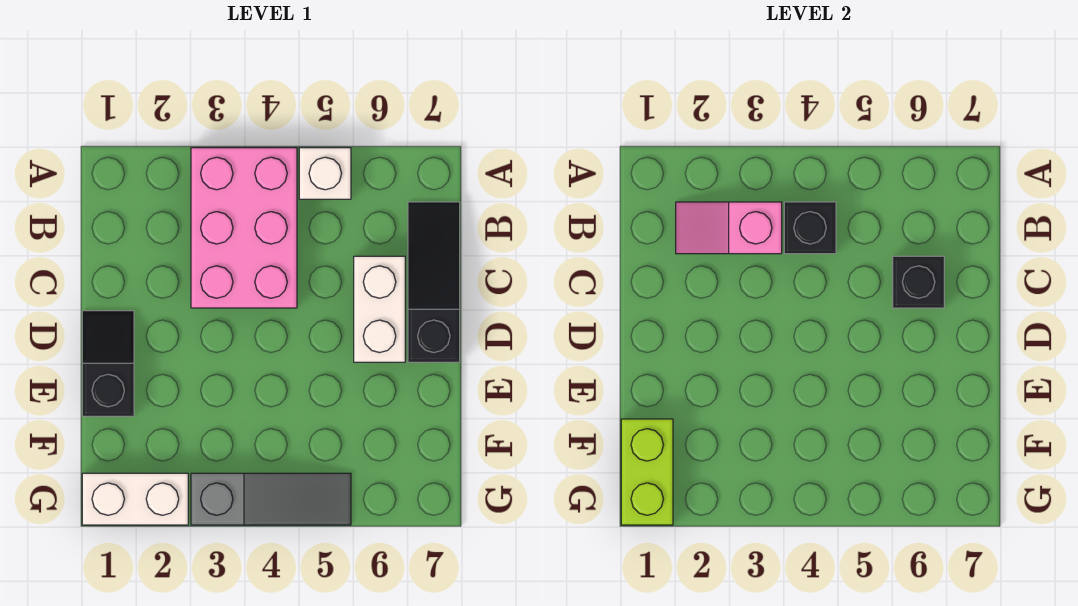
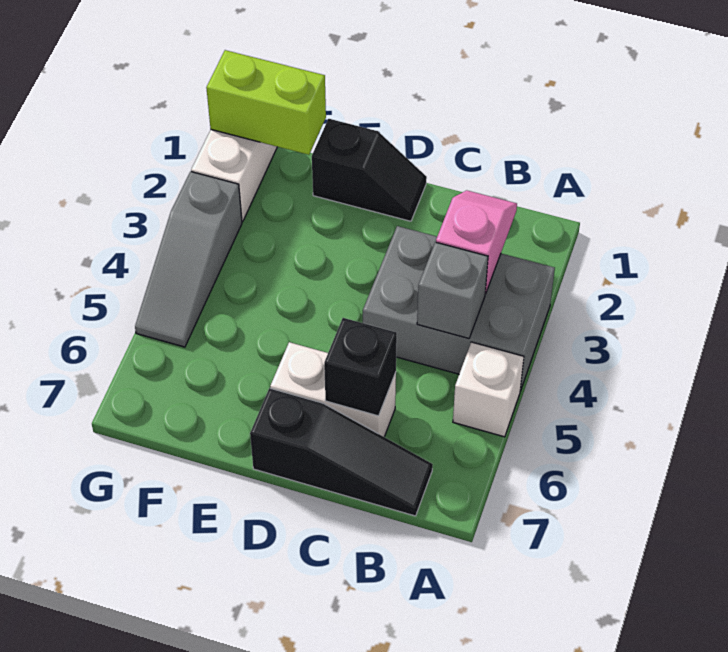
pink 2x3 brick [191,148,297,308] -> grey 2x3 brick [363,226,555,391]
black 1x1 brick [784,202,836,254] -> grey 1x1 brick [417,242,488,338]

